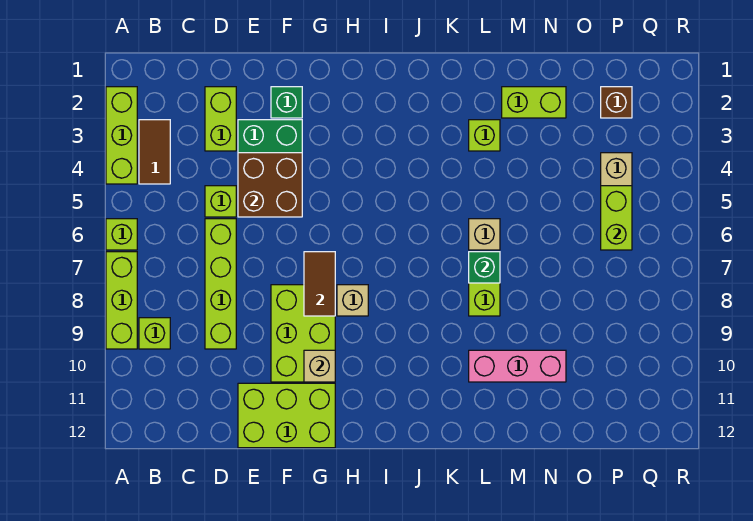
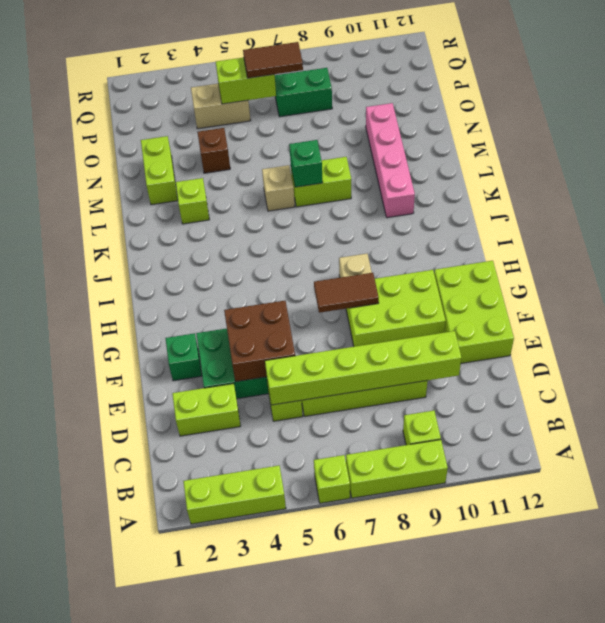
brown 1x2 tile [139,120,170,184] -> brown 1x2 tile moved to [243,42,303,78]
none -> lime 1x6 brick [265,331,462,405]
tan 1x1 brick [304,350,335,382] -> none
pink 1x3 brick [469,350,566,382] -> pink 1x4 brick [366,103,415,218]
brown 1x1 brick [601,87,632,118] -> brown 1x1 brick moved to [198,128,230,173]
none -> green 1x2 brick [275,68,332,117]

